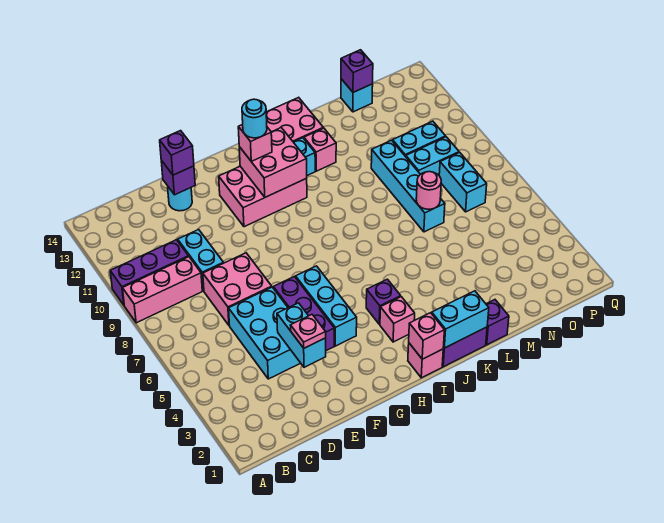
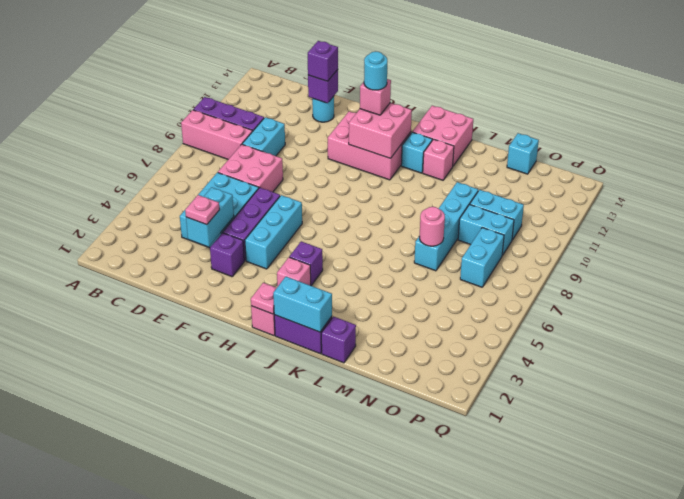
pink 1x1 brick [409,313,444,359] -> pink 1x1 plate [251,283,276,314]
purple 1x1 brick [341,50,373,92] -> purple 1x1 brick moved to [210,233,244,277]

